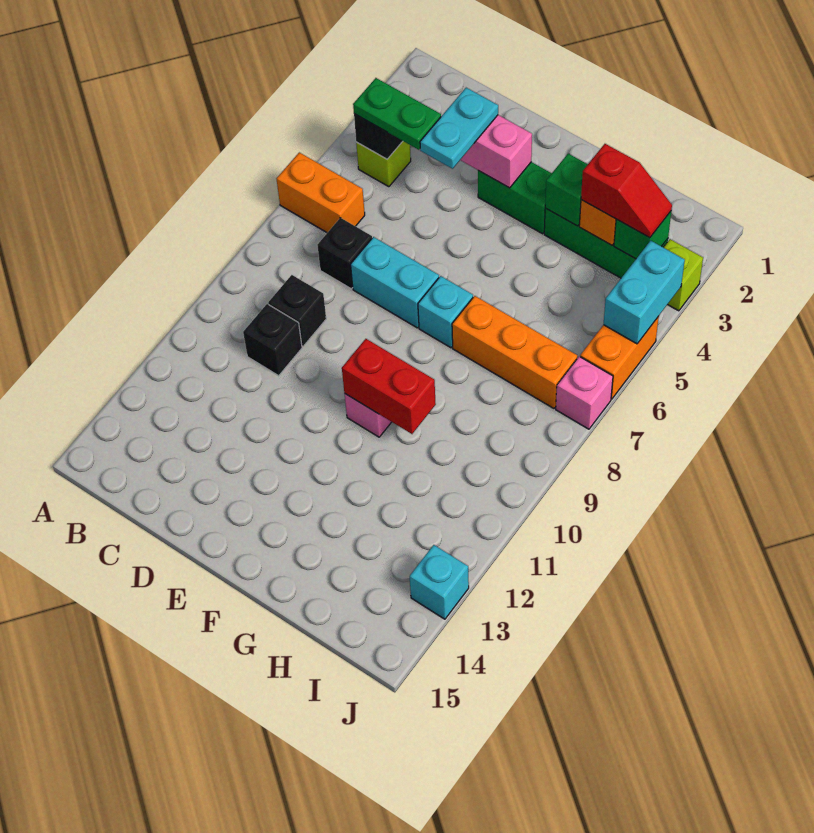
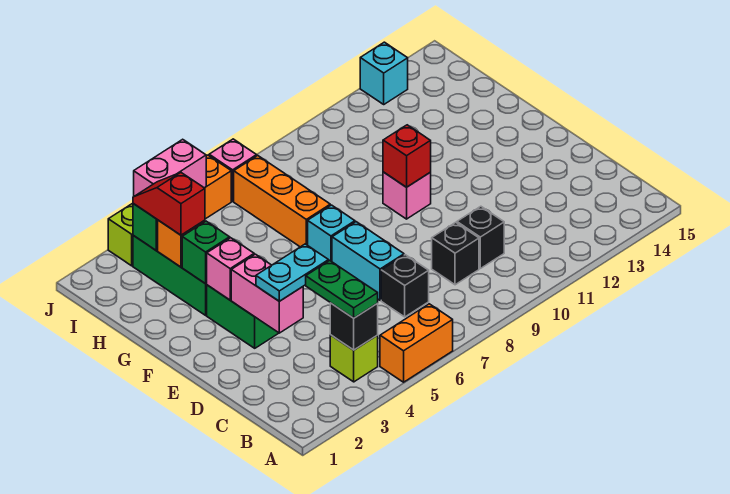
orange 1x2 brick [277,152,365,233] -> orange 1x2 brick turned to [380,304,453,382]
none -> pink 1x1 brick [207,238,254,300]
red 1x2 brick [342,339,436,434] -> red 1x1 brick [383,125,431,187]
cyan 1x2 brick [603,241,685,344] -> pink 1x2 brick [134,139,206,196]

